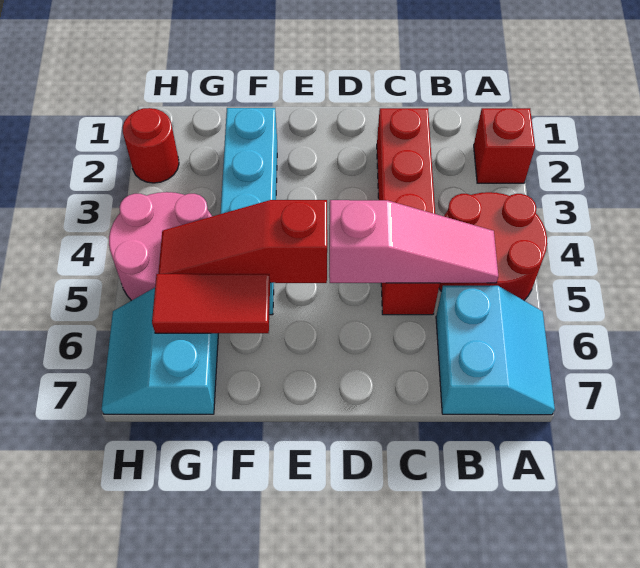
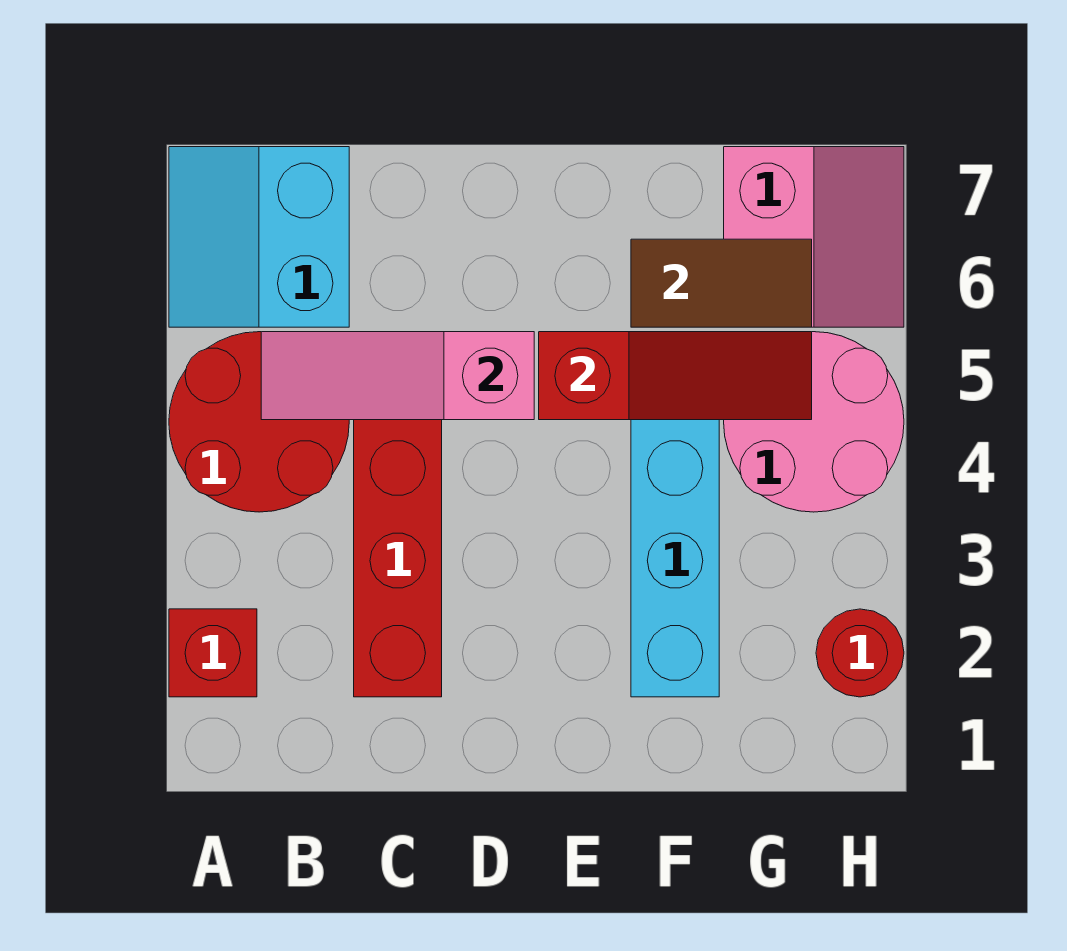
red 1x2 tile [152,274,270,333] -> brown 1x2 tile [631,239,812,327]
cyan 2x2 slope [102,288,218,414] -> pink 2x2 slope [724,147,904,327]

